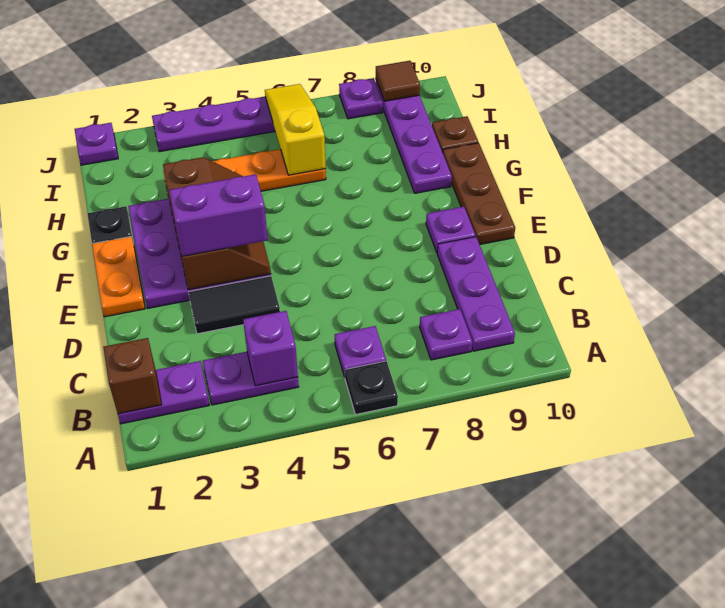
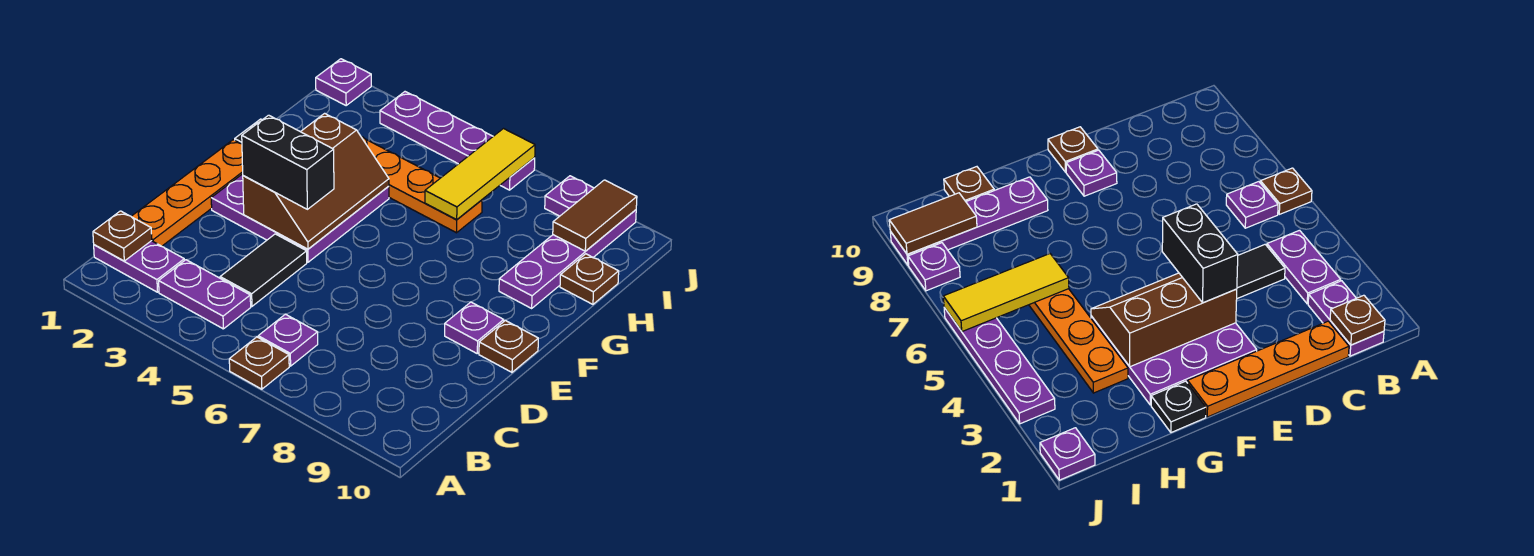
black 1x1 plate [345,361,398,414] -> brown 1x1 plate [229,337,289,389]
brown 1x1 brick [103,338,162,414] -> brown 1x1 plate [93,211,152,261]
purple 1x1 brick [243,311,298,386] -> none
purple 1x1 plate [420,309,472,360] -> none
purple 1x3 plate [437,237,515,351] -> none
black 1x2 tile [189,276,280,334] -> black 1x2 tile turned to [220,234,307,306]
orange 1x2 plate [92,236,145,317] -> orange 1x4 plate [131,140,243,246]
purple 1x2 brick [169,174,268,256] -> black 1x2 brick [242,115,334,209]
brown 1x3 plate [443,143,515,245] -> brown 1x1 plate [479,321,538,372]
yellow 1x3 slope [265,84,326,175] -> yellow 1x3 tile [425,129,535,220]
brown 1x1 tile [376,61,420,101] -> brown 1x2 tile [553,180,637,251]

